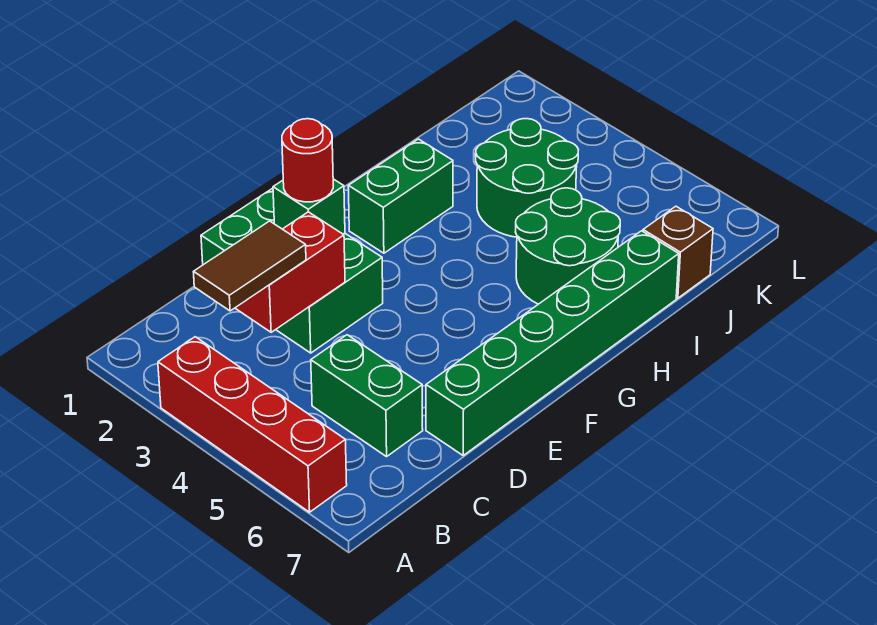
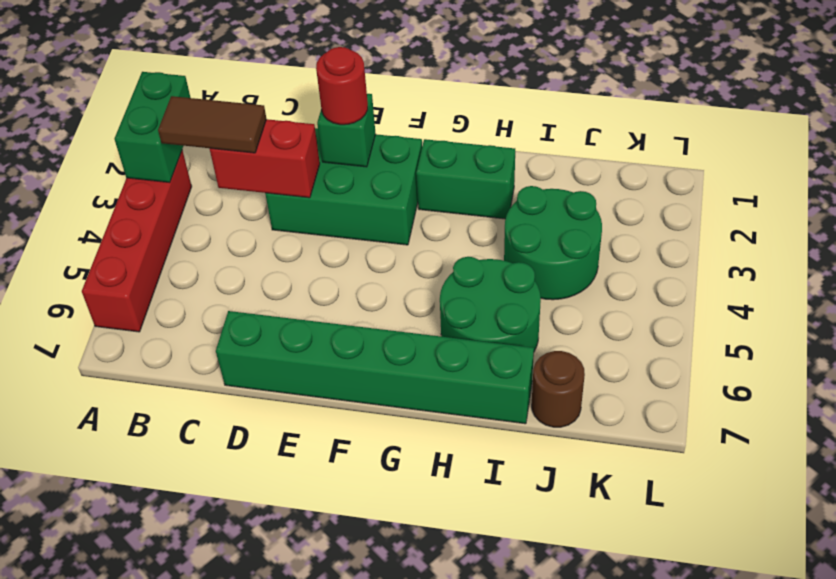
green 1x2 brick [311,335,423,457] -> green 1x2 brick moved to [115,72,191,183]
green 2x3 brick [201,188,383,353] -> green 2x3 brick turned to [265,128,422,245]
brown 1x1 brick [643,206,713,298] -> brown 1x1 round brick [532,351,585,427]

